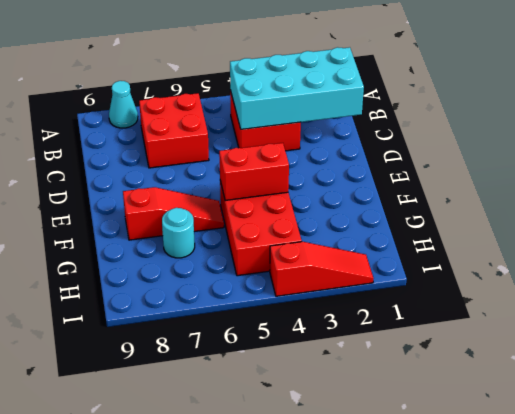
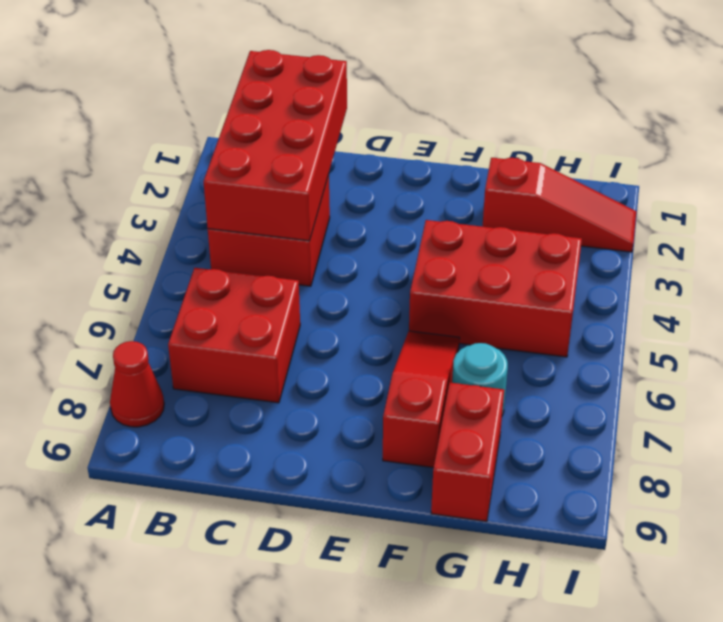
cyan 1x1 cone [109,81,138,128] -> red 1x1 cone [110,341,164,427]
cyan 2x4 brick [230,47,364,129] -> red 2x4 brick [204,50,347,241]
red 1x2 brick [219,143,289,200] -> red 1x2 brick moved to [431,383,504,521]
red 1x3 slope [270,242,374,296] -> red 1x3 slope turned to [483,158,636,252]

